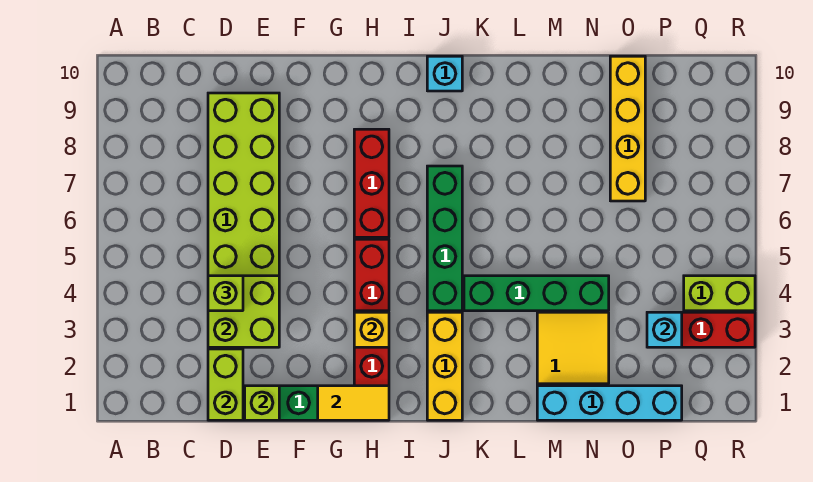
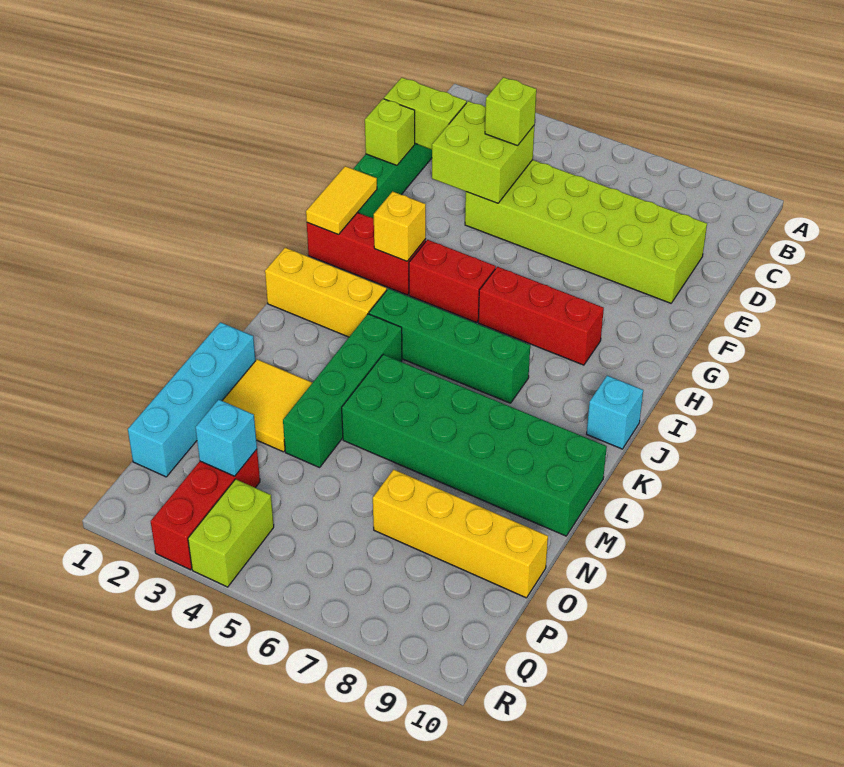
none -> green 2x6 brick [342,355,607,536]

